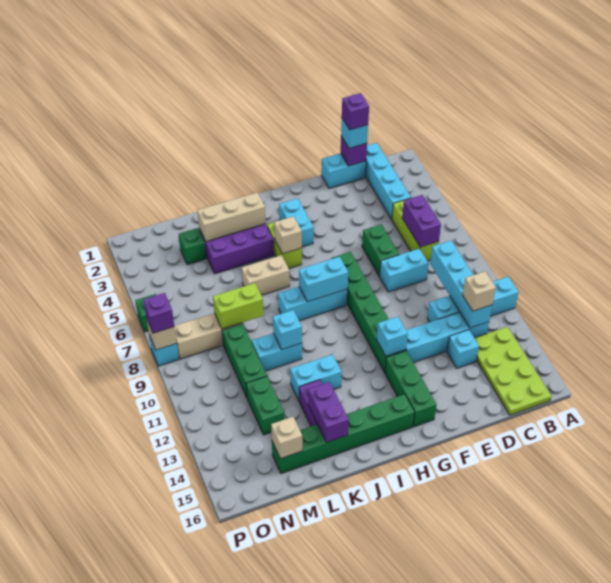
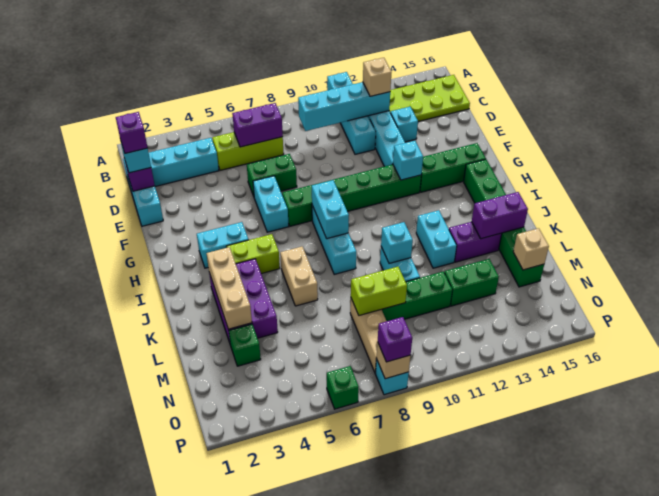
cyan 1x2 brick [380,249,429,292] -> cyan 1x2 brick moved to [253,176,289,232]
tan 1x1 brick [274,216,302,254] -> none
lime 1x2 brick [213,283,264,329] -> lime 1x2 brick turned to [351,267,407,315]

